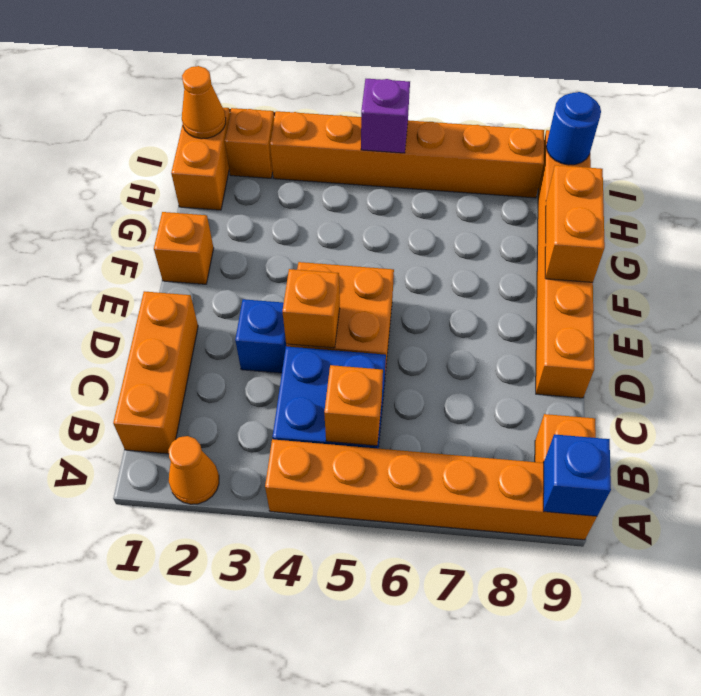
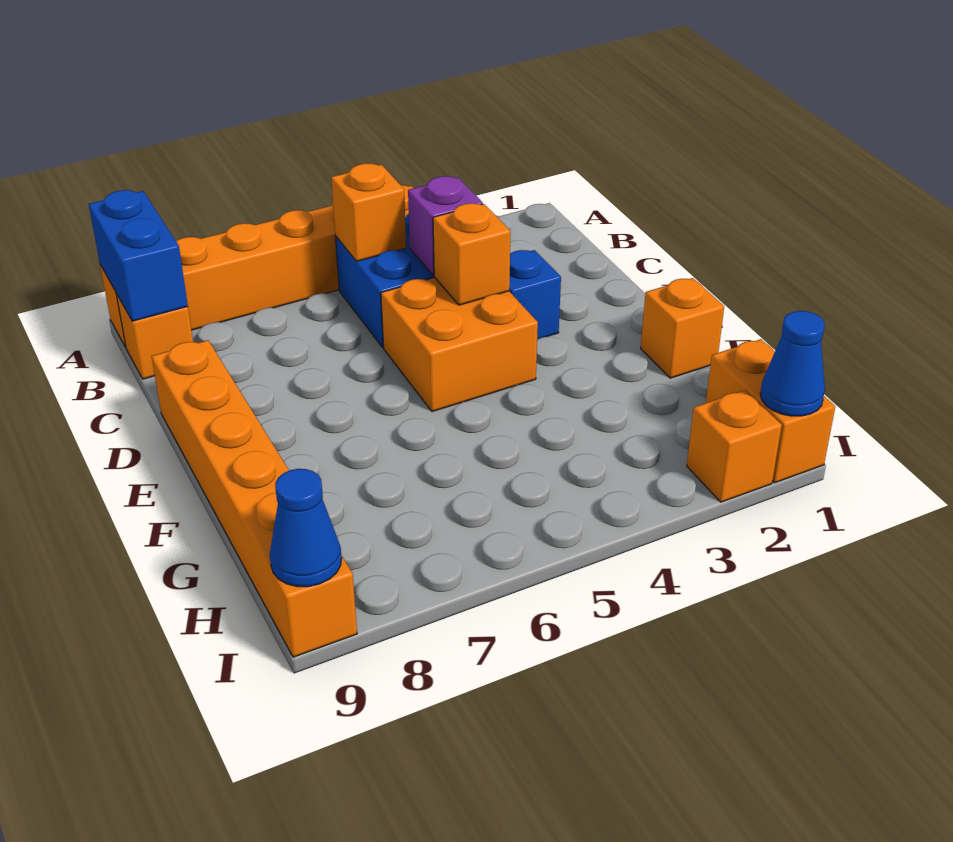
orange 1x1 cone [168,436,219,504] -> none
blue 1x1 brick [543,434,611,516] -> blue 1x2 brick [89,190,188,321]
orange 1x3 brick [113,291,198,454] -> none
orange 1x2 brick [545,165,605,282] -> none
orange 1x1 cone [182,66,226,139] -> blue 1x1 cone [760,311,825,416]
orange 1x6 brick [270,111,544,198] -> none
purple 1x1 brick [361,79,410,153] -> purple 1x1 brick moved to [408,176,483,276]
blue 1x1 round brick [546,92,601,165] -> blue 1x1 cone [270,469,342,587]

